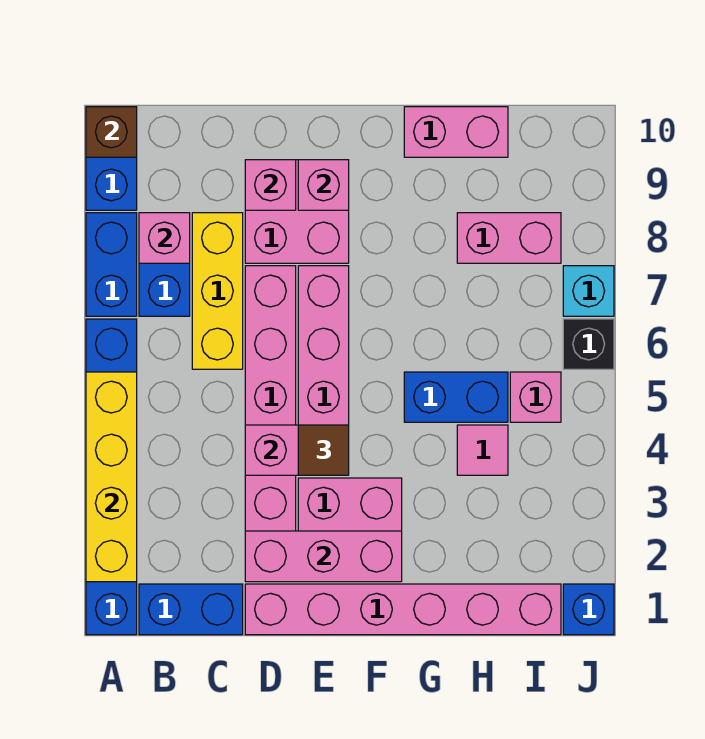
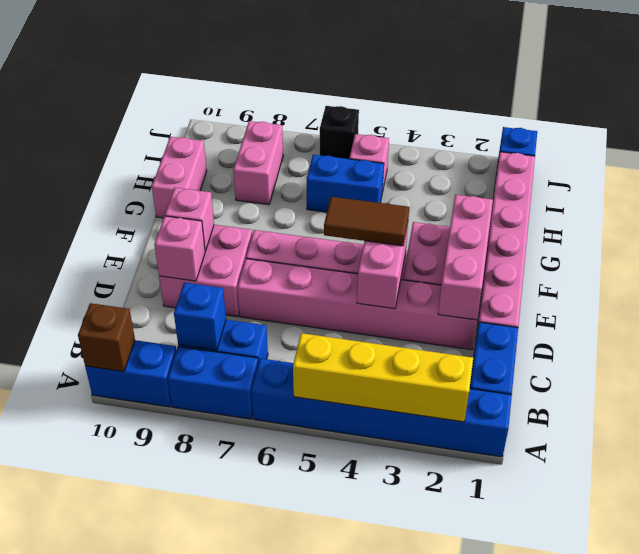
pink 1x1 brick [139,213,190,263] -> blue 1x1 brick [174,282,226,350]
yellow 1x3 brick [192,213,243,369] -> none
brown 1x1 tile [298,425,349,475] -> brown 1x2 tile [324,197,409,246]
blue 1x2 brick [404,372,508,422] -> blue 1x2 brick turned to [307,155,384,212]
pink 1x1 tile [457,425,508,475] -> none
cyan 1x1 brick [563,266,614,316] -> none

